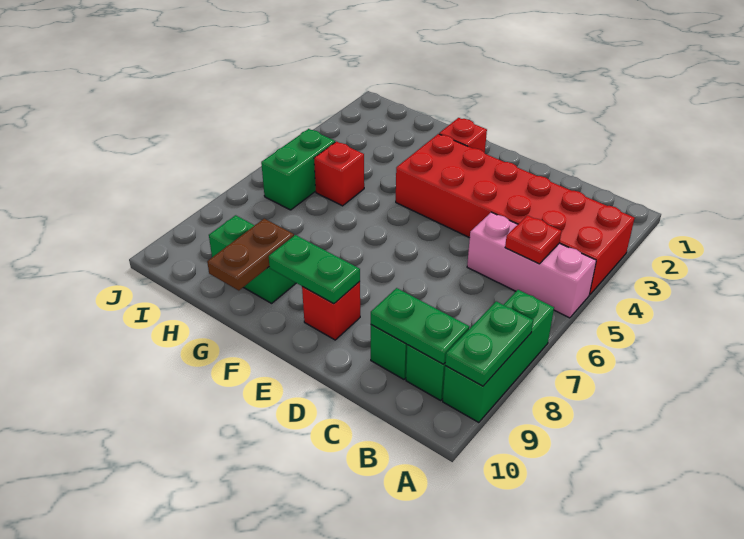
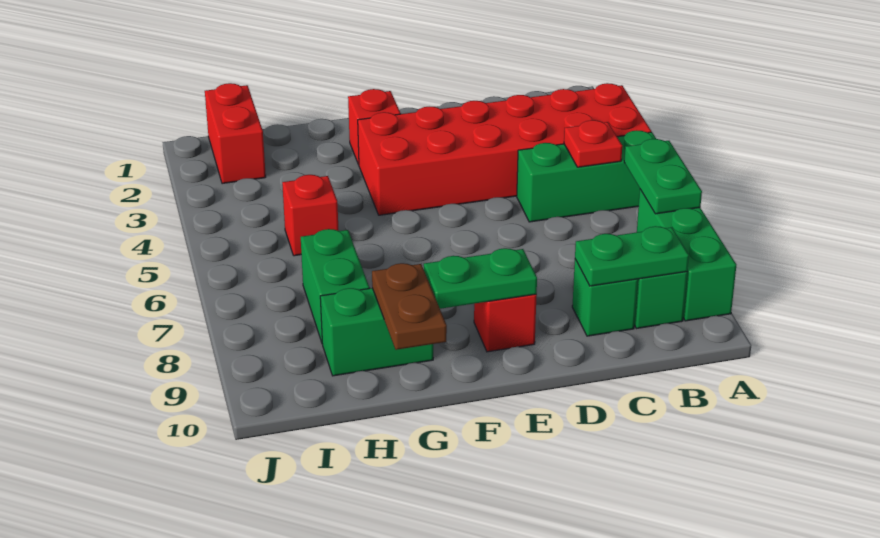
pink 1x3 brick [467,212,596,318] -> green 1x3 brick [517,130,656,222]
green 1x2 plate [445,301,533,386] -> green 1x2 plate moved to [624,139,702,214]
none -> red 1x2 brick [205,83,266,184]
green 1x2 brick [261,129,335,210] -> green 1x2 brick moved to [301,229,369,342]

